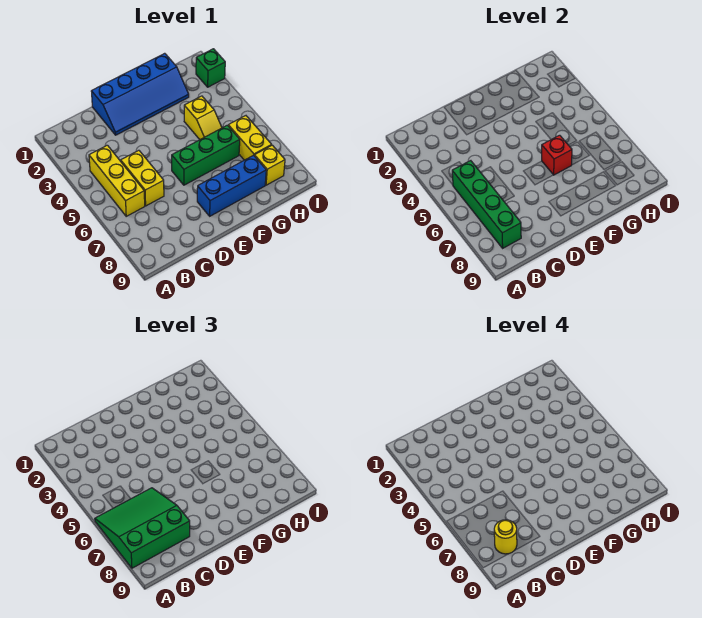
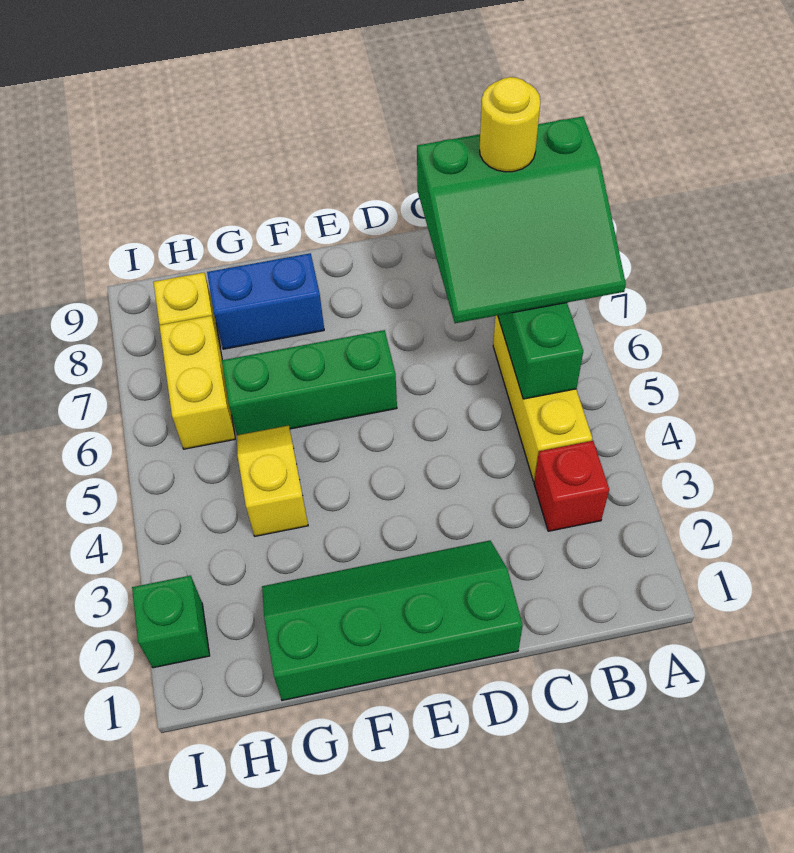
yellow 1x2 brick [121,150,164,206] -> none
blue 2x4 slope [91,53,189,135] -> green 2x4 slope [262,541,523,700]
blue 1x3 brick [197,155,266,216] -> blue 1x2 brick [207,253,324,349]
red 1x1 brick [542,135,572,175] -> red 1x1 brick moved to [534,441,609,531]

